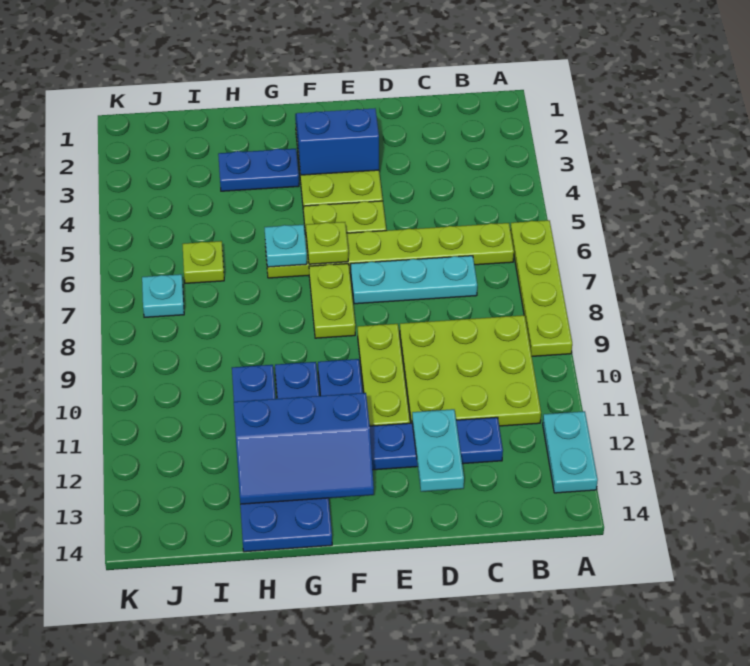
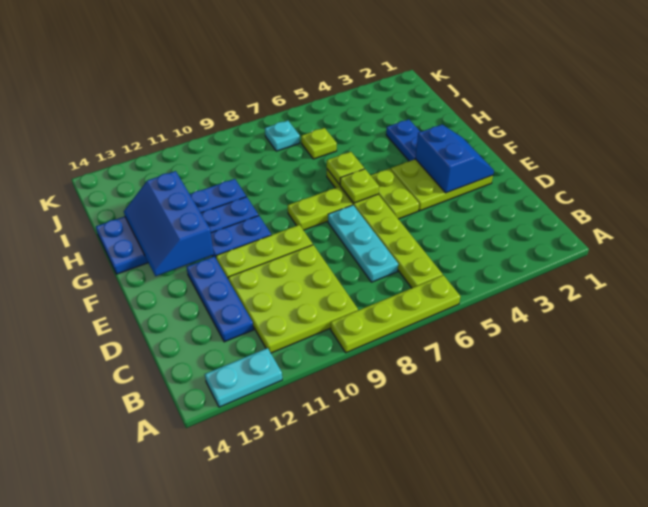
cyan 1x2 plate [412,409,464,492] -> none
cyan 1x1 plate [265,225,307,267] -> lime 1x1 plate [327,152,364,185]

